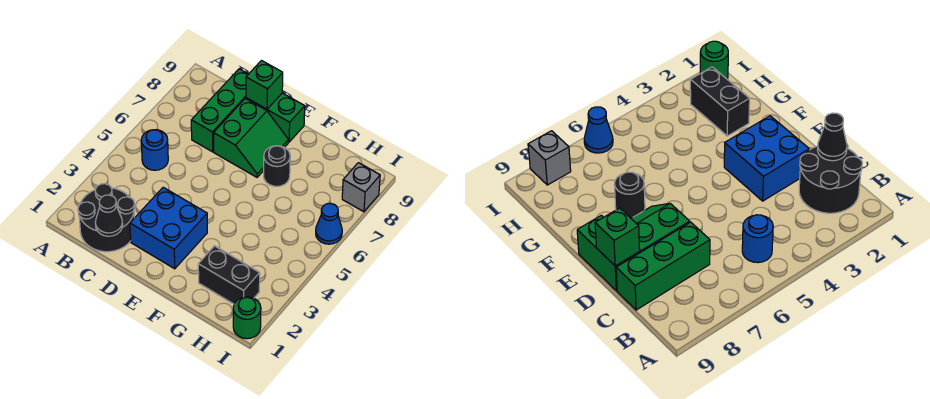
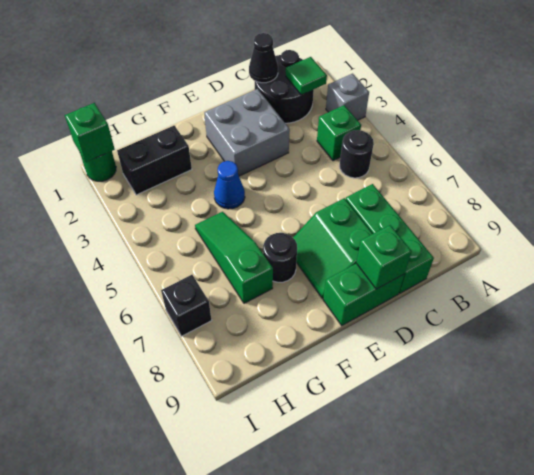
none -> green 1x1 tile [286,57,327,95]
none -> green 1x1 brick [317,105,361,161]
blue 1x1 round brick [141,130,168,170] -> black 1x1 round brick [340,130,374,178]
blue 2x2 brick [130,187,207,269] -> grey 2x2 brick [204,89,290,176]
none -> green 1x3 slope [195,212,273,303]
none -> green 1x1 brick [65,103,115,162]
blue 1x1 cone [316,203,342,244] -> blue 1x1 cone moved to [214,161,245,209]
none -> black 1x1 brick [161,275,212,336]
grey 1x1 brick [342,163,380,212] -> grey 1x1 brick moved to [326,74,369,120]

